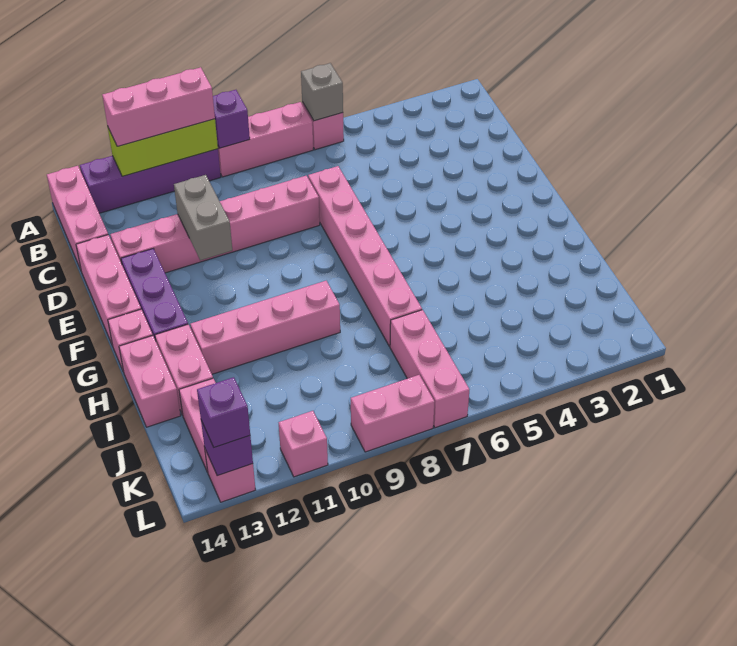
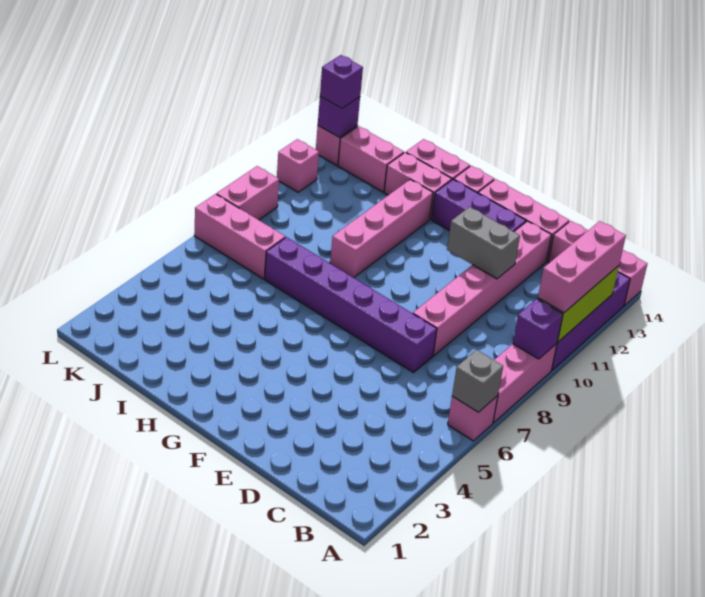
pink 1x6 brick [308,166,422,347] -> purple 1x6 brick [265,237,437,373]

